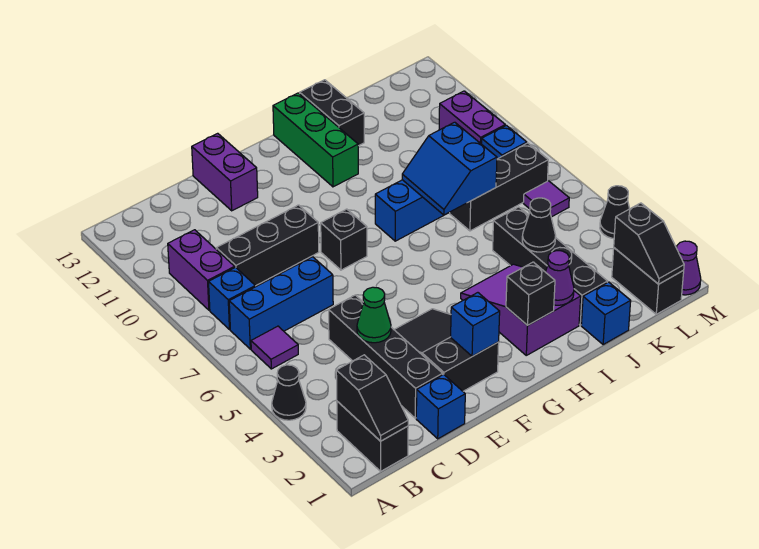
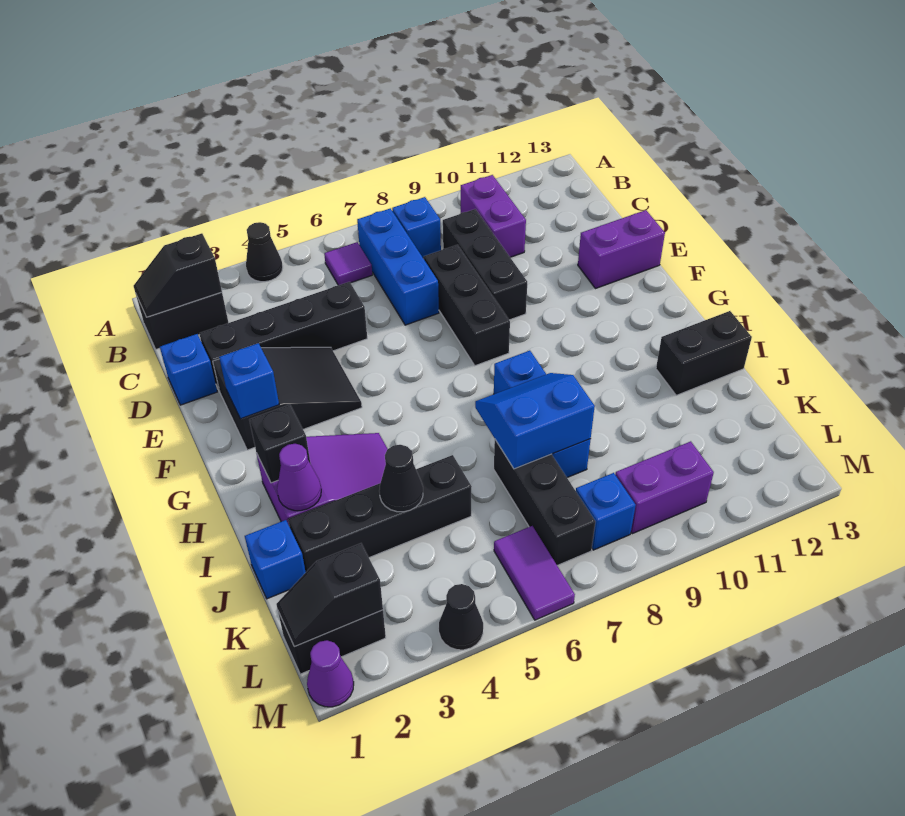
purple 1x2 brick [168,230,235,310] -> purple 1x2 brick turned to [461,175,526,257]
green 1x1 cone [357,287,391,343] -> none
black 1x1 brick [321,209,367,270] -> black 1x3 brick [424,245,510,366]
green 1x3 brick [273,93,358,187] -> none
purple 1x1 tile [523,181,569,217] -> purple 1x2 tile [494,526,575,620]

